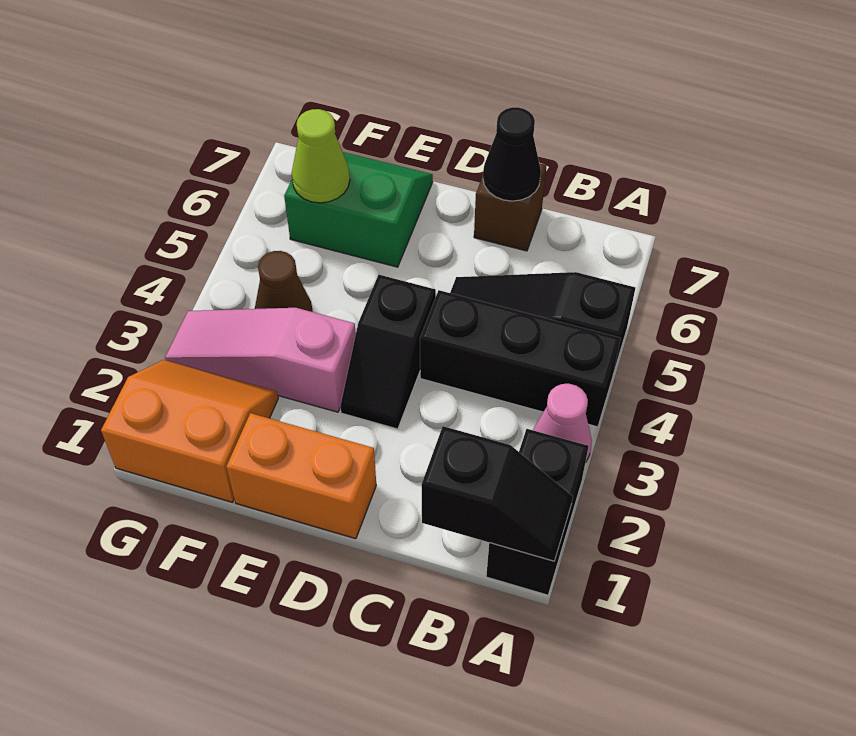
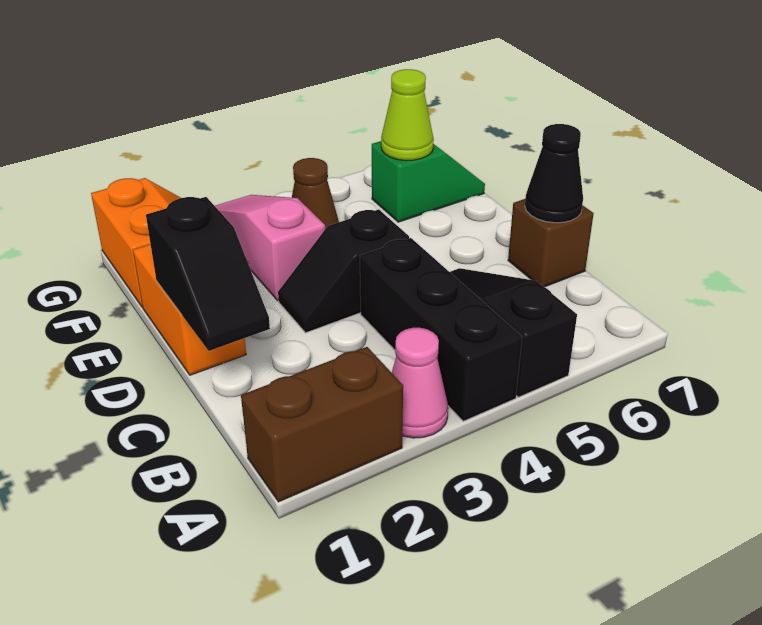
black 1x2 brick [486,429,589,595] -> brown 1x2 brick [241,347,403,502]
black 1x2 slope [422,426,573,561] -> black 1x2 slope moved to [146,197,270,351]
green 2x2 slope [284,152,433,267] -> green 1x2 slope [372,141,485,222]

